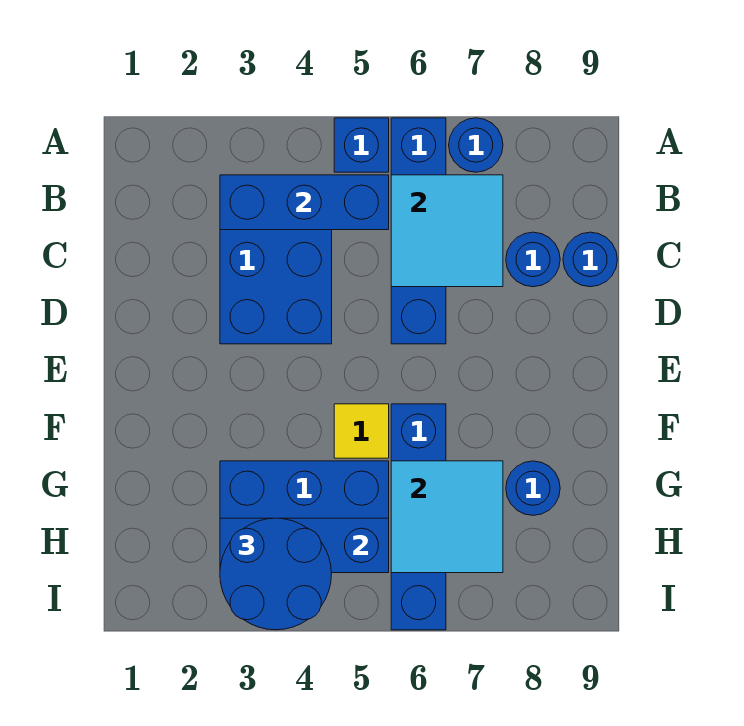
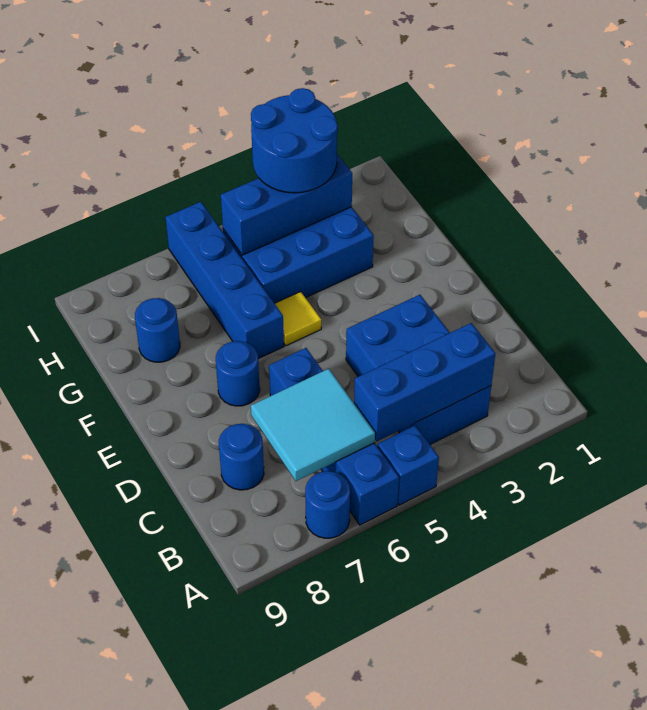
blue 1x1 round brick [563,232,617,287] -> blue 1x1 round brick moved to [216,341,260,406]
cyan 2x2 tile [391,461,503,573] -> none

